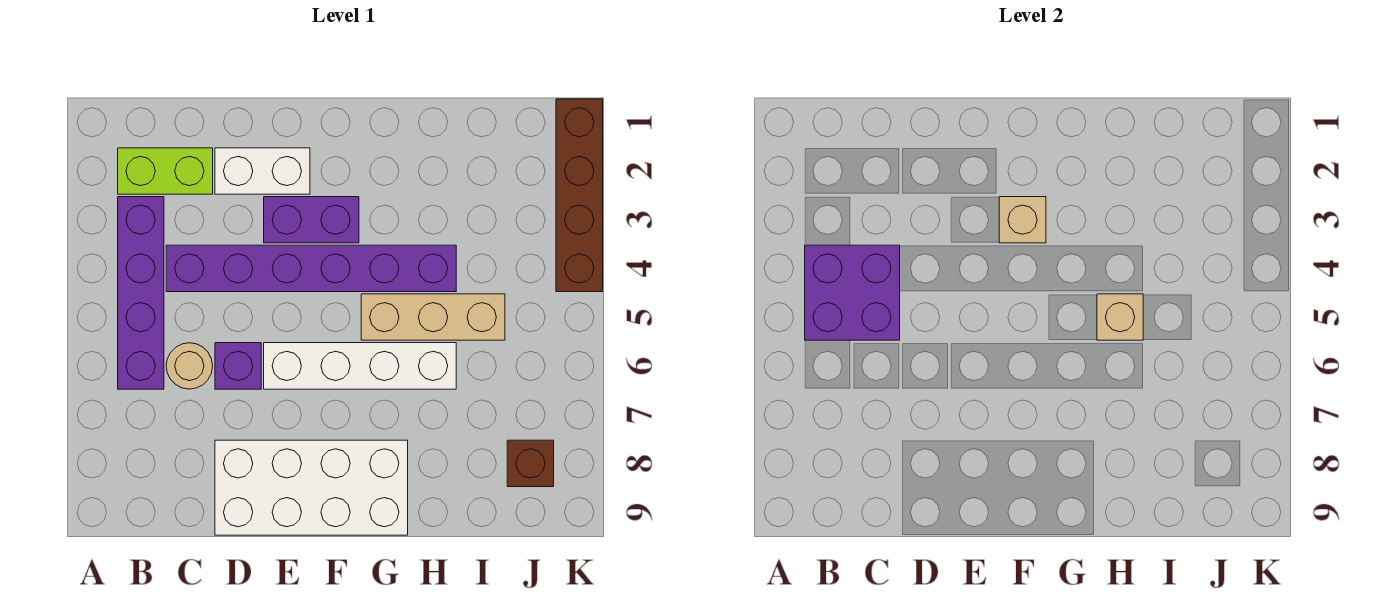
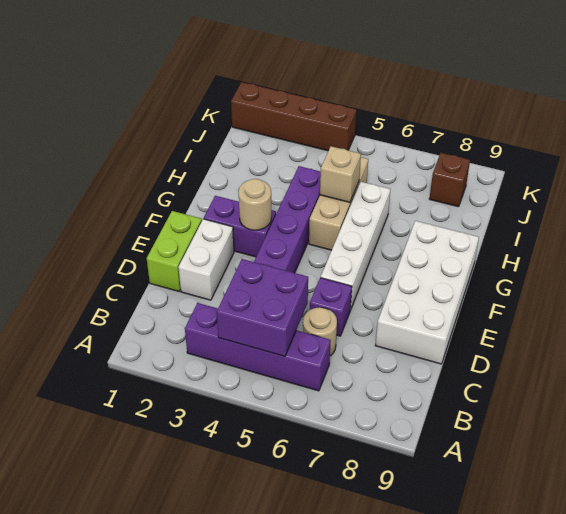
lime 1x2 brick [118,148,213,194] -> lime 1x2 brick moved to [147,211,202,291]
purple 1x2 brick [264,197,359,243] -> purple 1x2 brick turned to [204,196,276,257]
tan 1x1 brick [999,197,1046,243] -> tan 1x1 round brick [239,179,271,230]

